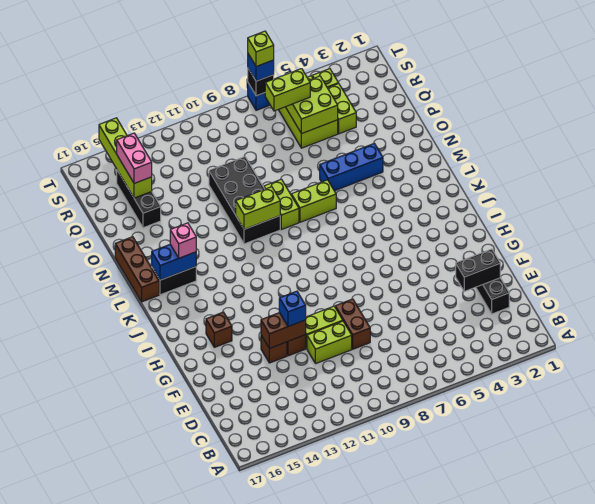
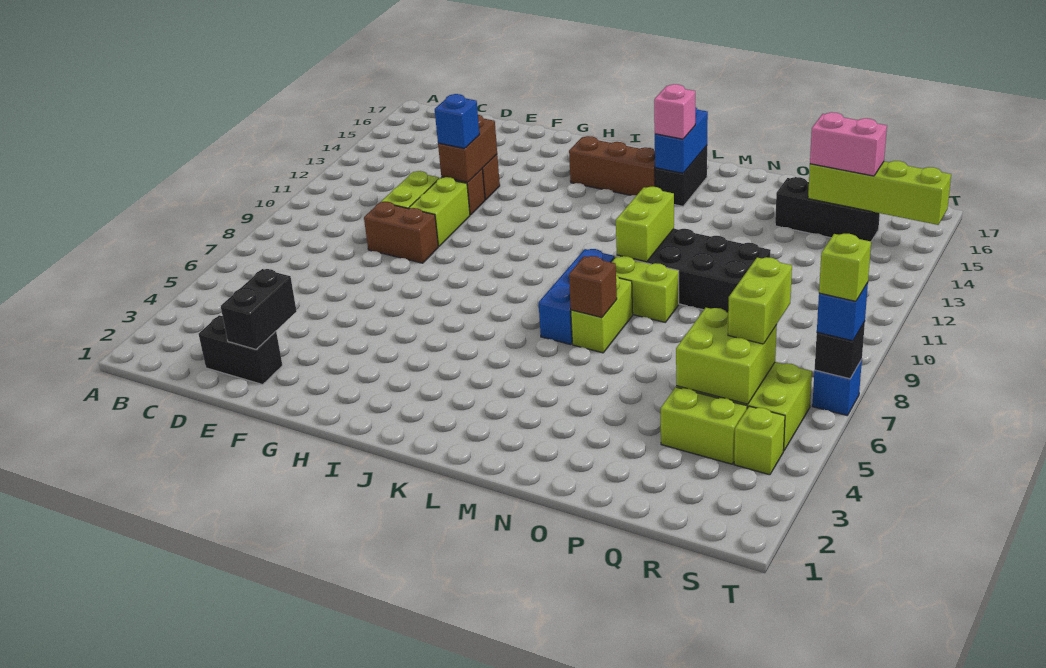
brown 1x1 brick [206,312,232,347] -> brown 1x1 brick moved to [569,256,617,318]
brown 1x3 brick [115,237,159,302] -> brown 1x3 brick moved to [569,136,655,195]
blue 1x3 brick [320,143,383,191] -> blue 1x3 brick moved to [539,249,615,345]

